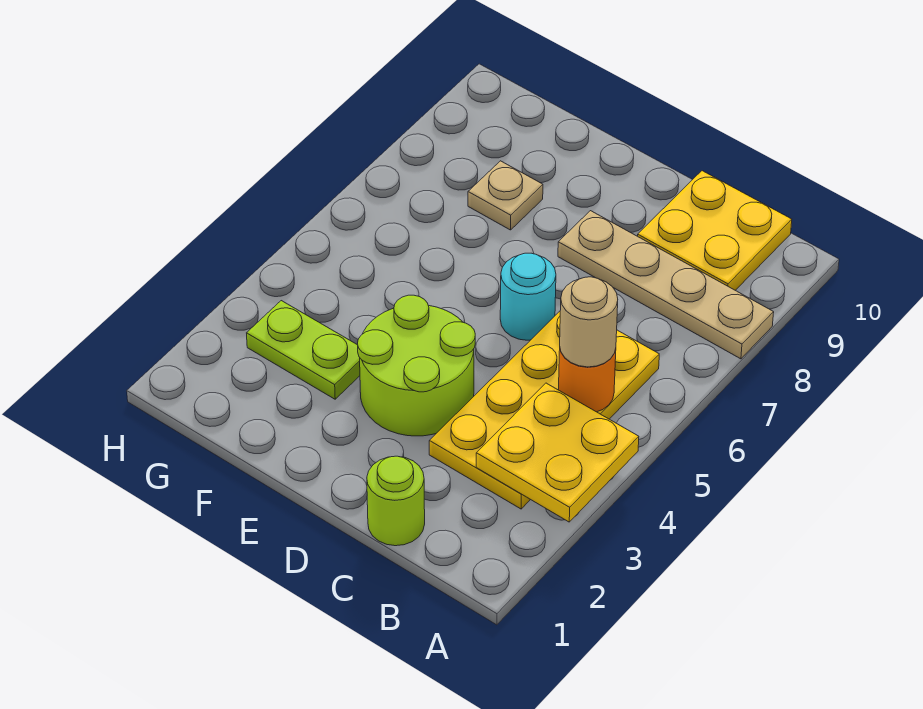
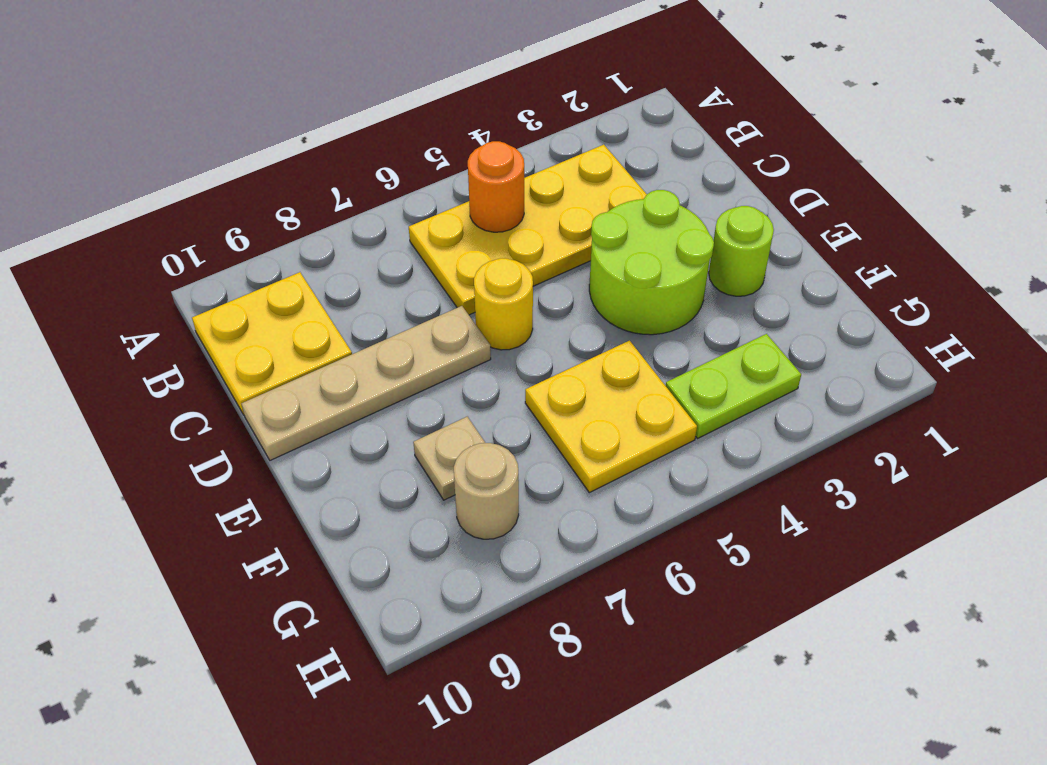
yellow 2x2 plate [476,383,639,522] -> yellow 2x2 plate moved to [525,341,697,493]
tan 1x4 plate [558,211,774,359] -> tan 1x4 plate turned to [241,306,491,460]
tan 1x1 round brick [560,277,618,367] -> tan 1x1 round brick moved to [454,443,519,539]
lime 1x1 round brick [367,456,425,546] -> lime 1x1 round brick moved to [709,206,774,296]
cyan 1x1 round brick [500,253,556,340] -> yellow 1x1 round brick [474,258,533,350]
lime 1x2 plate [247,301,360,399] -> lime 1x2 plate turned to [666,334,801,438]

